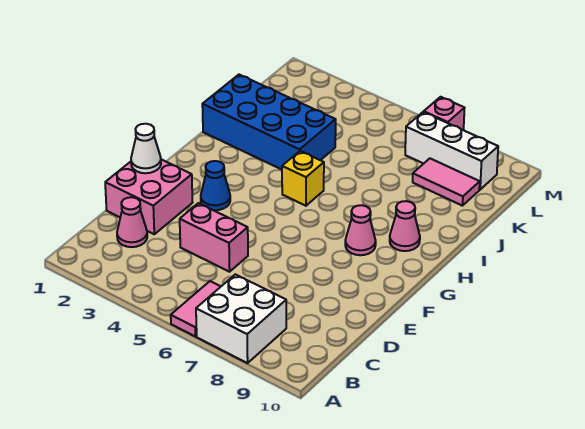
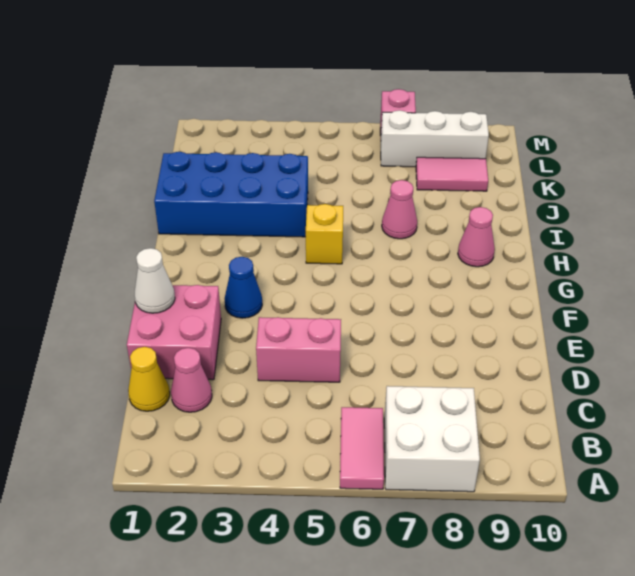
none -> yellow 1x1 cone [128,347,170,411]
pink 1x1 cone [345,205,376,255] -> pink 1x1 cone moved to [382,180,417,239]

